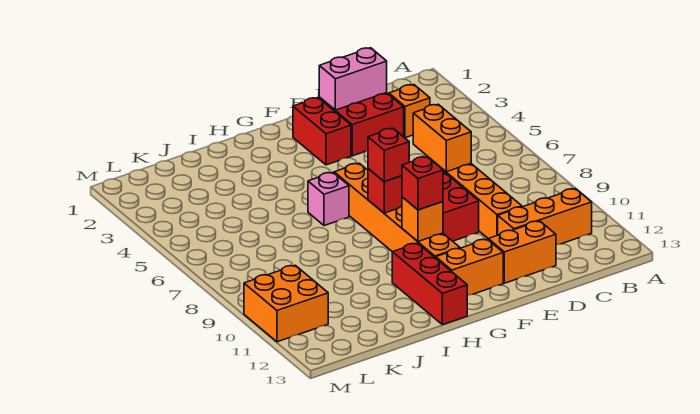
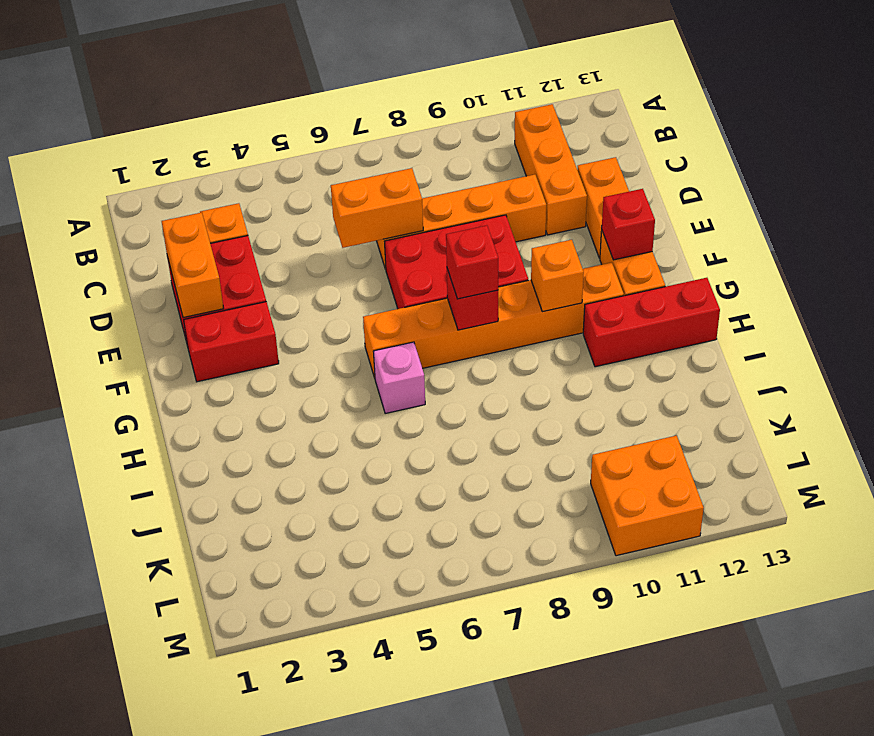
pink 1x2 brick [319,48,387,110] -> orange 1x2 brick [162,213,224,318]
red 1x1 brick [402,157,443,210] -> red 1x1 brick moved to [602,189,655,260]

